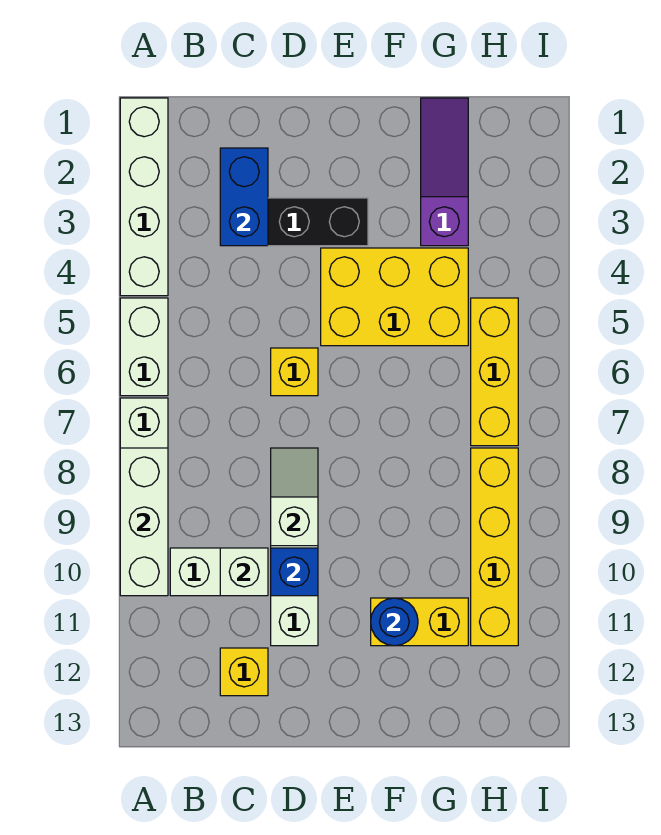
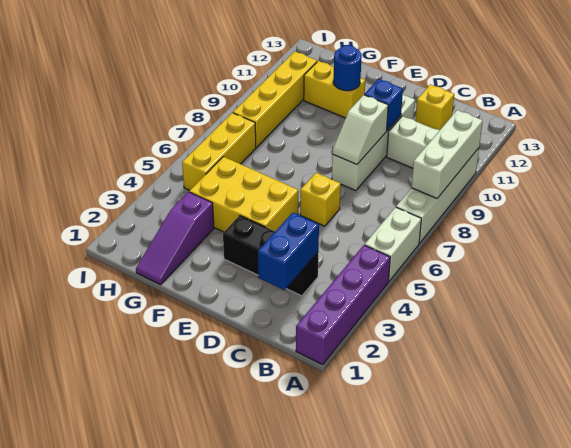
white 1x4 brick [120,98,168,296] -> purple 1x4 brick [296,245,390,364]
white 1x1 brick [220,548,268,596] -> none

